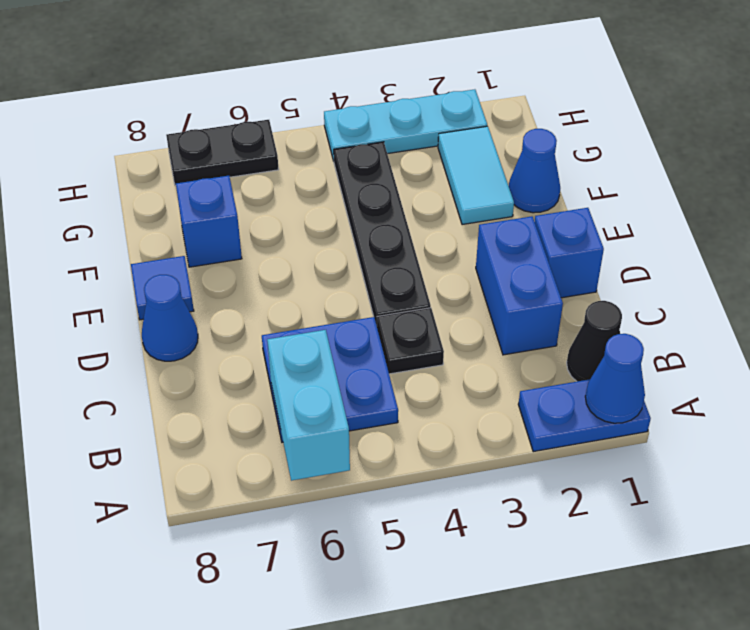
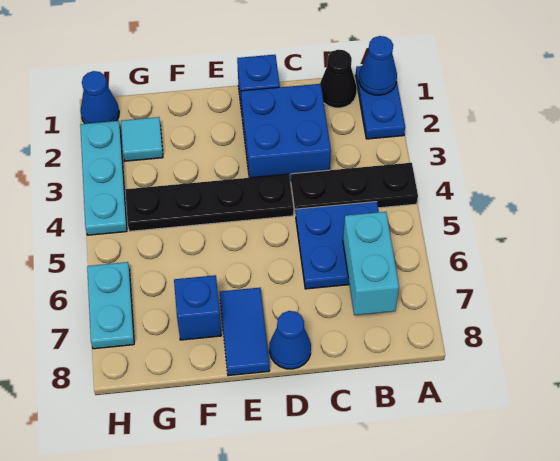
cyan 1x2 brick [267,330,350,481] -> cyan 1x2 brick turned to [343,212,399,315]
blue 1x2 brick [476,216,563,355] -> blue 2x2 brick [241,84,331,181]
black 1x1 plate [377,308,444,374] -> black 1x3 plate [291,163,418,215]
blue 1x1 tile [131,256,194,320] -> blue 1x2 tile [220,288,270,376]
blue 1x1 cone [509,129,560,213] -> blue 1x1 cone moved to [80,71,119,124]
cyan 1x2 tile [438,126,514,225] -> cyan 1x1 tile [121,117,163,161]
black 1x2 plate [166,120,279,185] -> cyan 1x2 plate [87,262,134,349]

